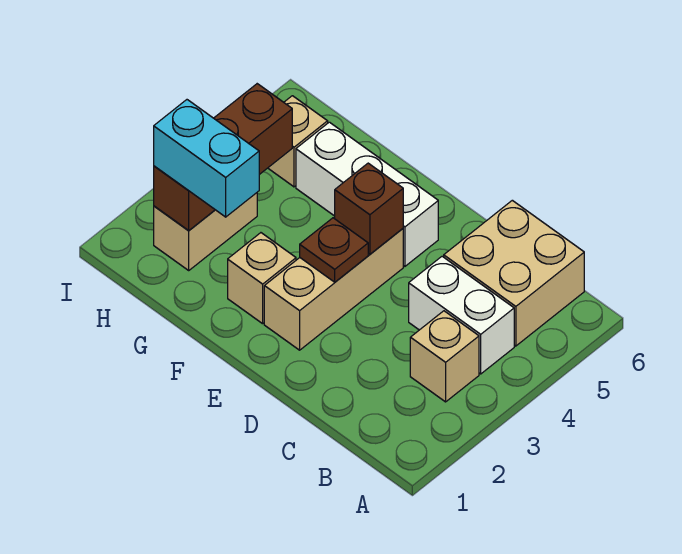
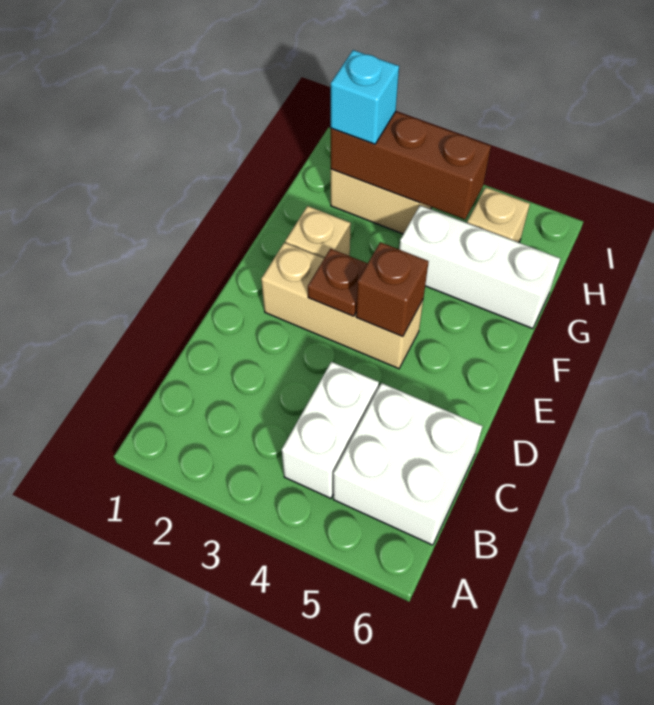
tan 1x1 brick [410,311,479,402] -> none
tan 2x2 brick [444,200,584,346] -> white 2x2 brick [333,383,482,545]
white 1x3 brick [296,122,438,266] -> white 1x3 brick turned to [399,205,560,329]
cyan 1x2 brick [154,100,259,217] -> cyan 1x1 brick [331,50,399,144]

